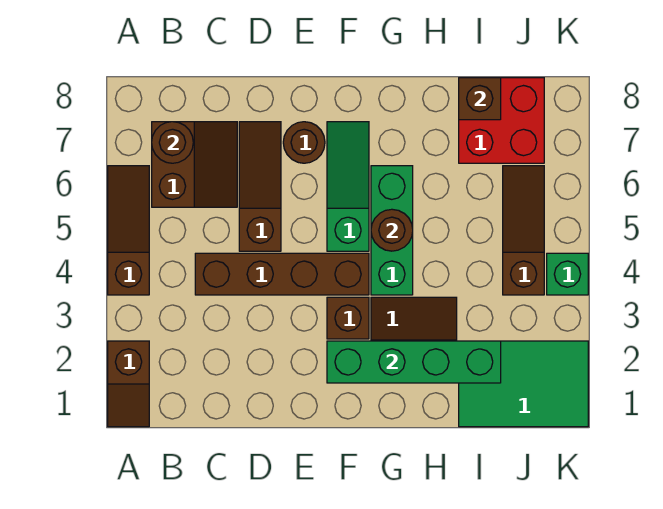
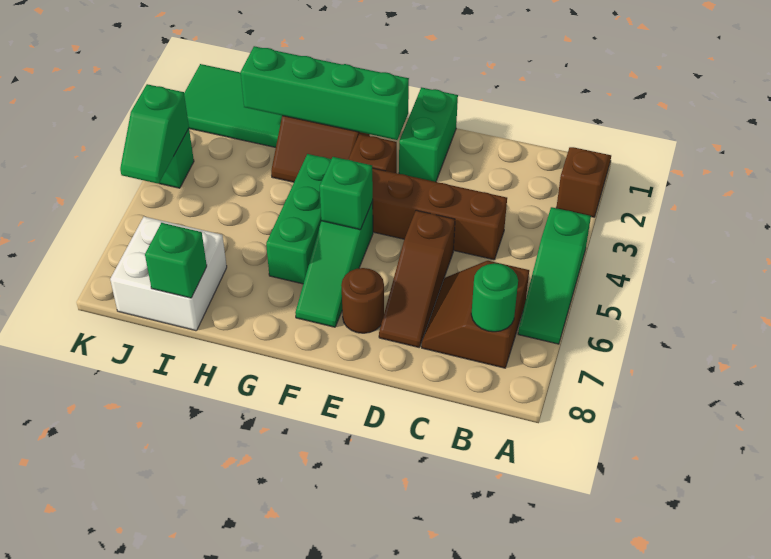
brown 1x3 slope [108,166,149,295] -> green 1x3 slope [518,207,591,344]
brown 1x1 round brick [152,122,193,163] -> green 1x1 round brick [471,263,518,332]
none -> green 1x2 brick [399,87,458,182]
none -> green 1x1 brick [320,157,373,230]
brown 1x1 round brick [371,209,413,251] -> none
red 2x2 brick [459,78,544,163] -> white 2x2 brick [110,217,227,331]
brown 1x1 brick [459,78,501,120] -> green 1x1 brick [145,223,207,298]
brown 1x3 slope [503,166,544,295] -> none
none -> green 1x2 slope [120,84,189,184]

